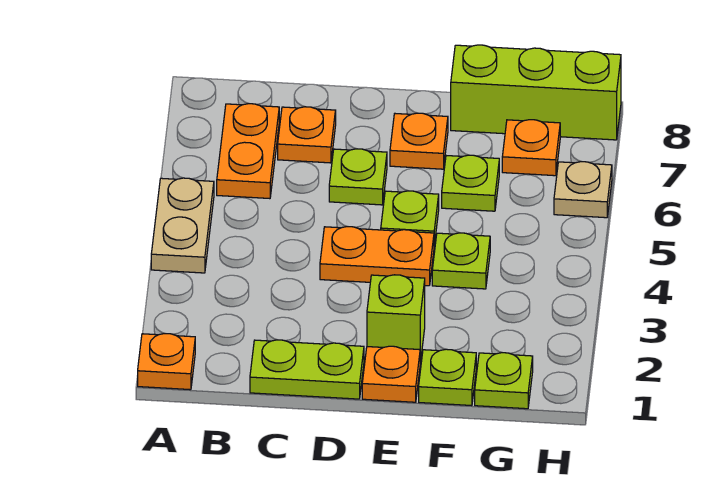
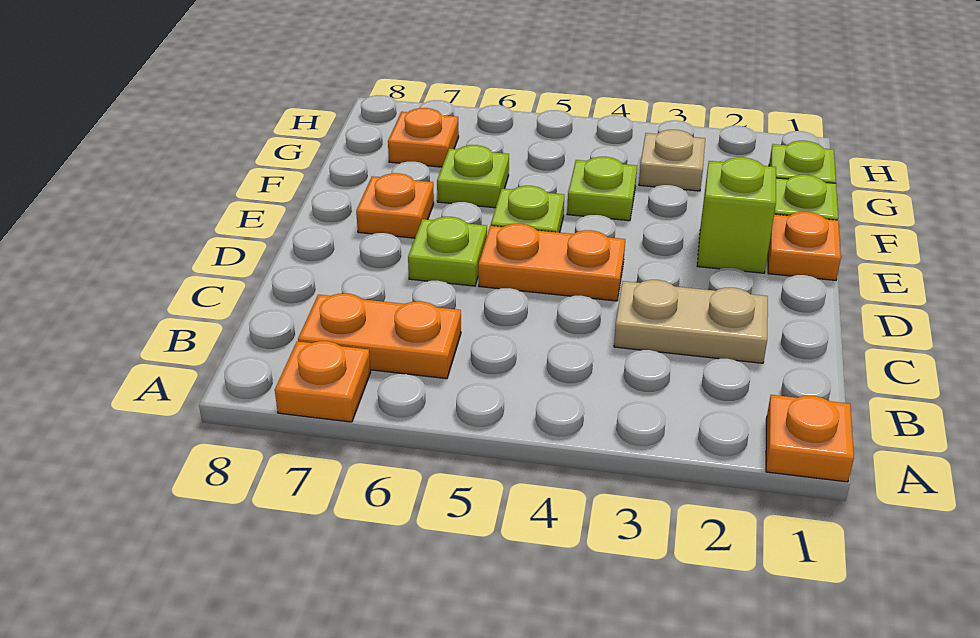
tan 1x2 plate [151,178,214,273] -> tan 1x2 plate moved to [614,280,768,363]
lime 1x2 plate [250,340,364,399] -> none
orange 1x1 plate [278,107,336,163] -> orange 1x1 plate moved to [275,341,371,422]
orange 1x2 plate [320,227,434,286] -> orange 1x2 plate turned to [478,224,625,301]
lime 1x3 brick [451,45,621,140] -> none
tan 1x1 plate [554,162,612,218] -> tan 1x1 plate moved to [639,130,705,191]

